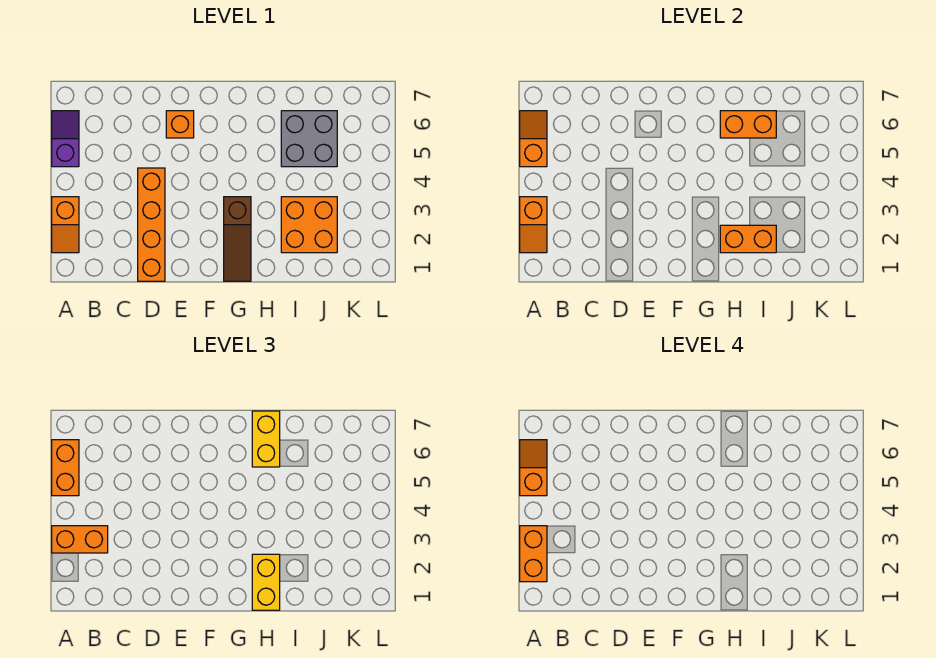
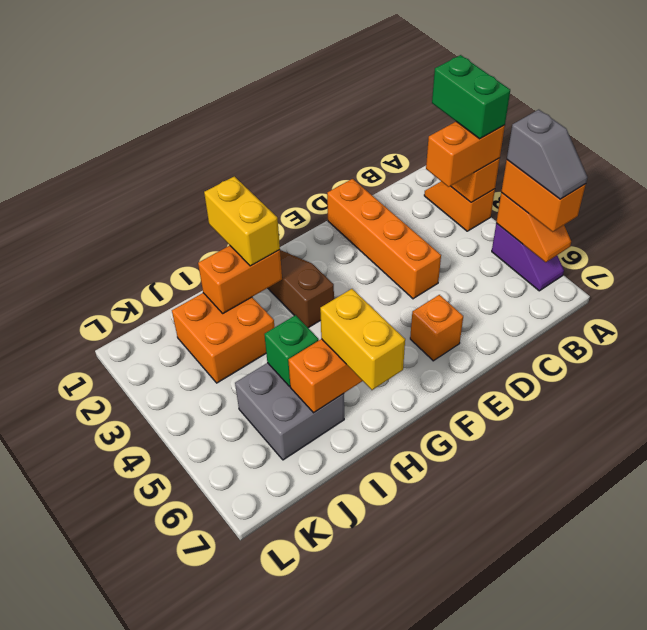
orange 1x2 brick [520,526,547,582] -> green 1x2 brick [432,55,510,139]
orange 1x2 slope [520,440,547,496] -> grey 1x2 slope [507,110,587,199]
none -> green 1x1 brick [264,315,319,386]

